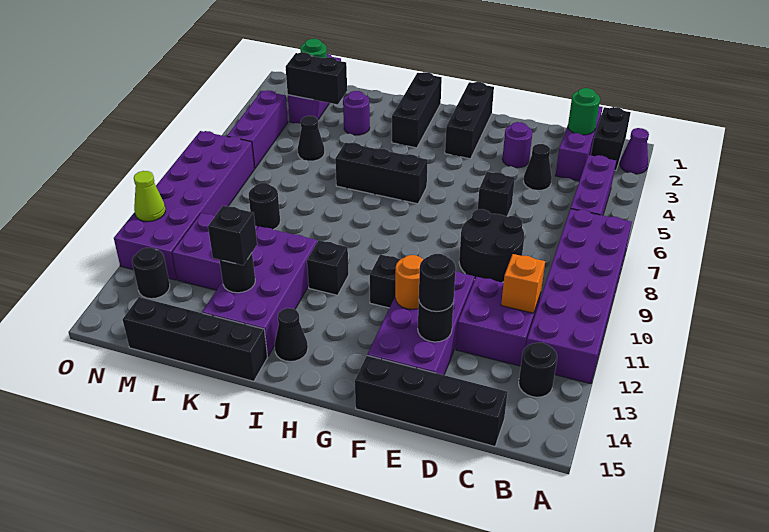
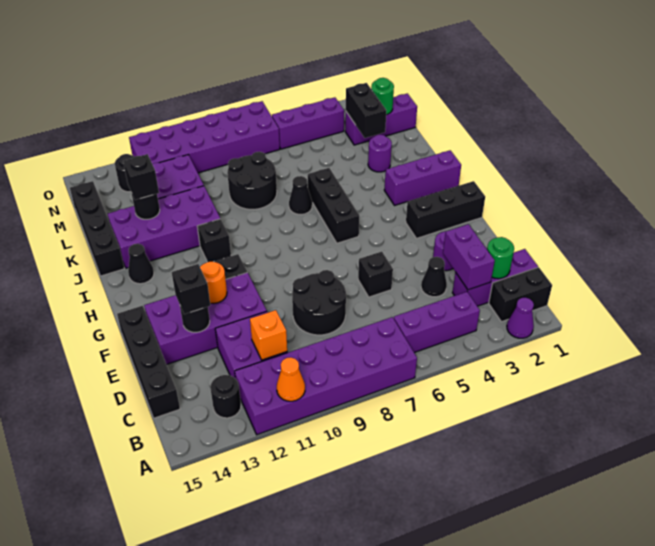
none -> orange 1x1 cone [277,357,305,401]
none -> purple 1x2 brick [443,224,495,290]
black 1x1 round brick [419,254,456,312] -> black 1x1 brick [172,264,210,314]
black 1x3 brick [392,72,442,148] -> purple 1x3 brick [384,150,461,206]
black 1x1 cone [298,116,325,161] -> black 1x1 cone moved to [289,176,312,215]
black 1x1 round brick [249,183,280,230] -> black 2x2 round brick [227,152,277,209]
lime 1x1 cone [134,171,165,221] -> none

